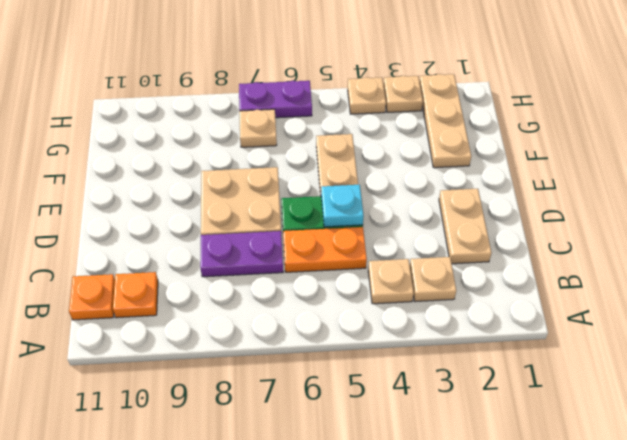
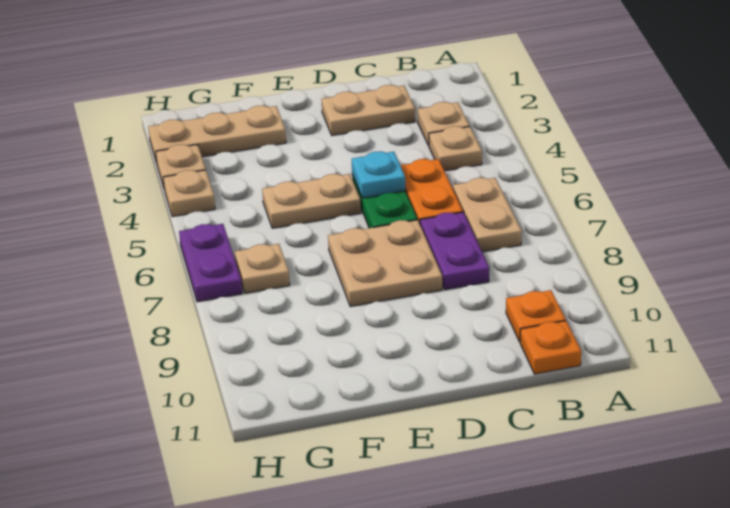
none -> tan 1x2 plate [453,178,522,252]

